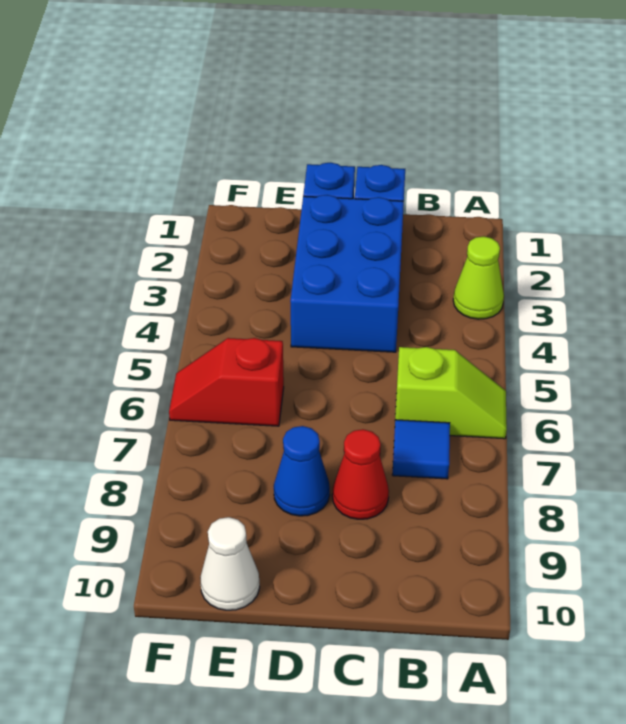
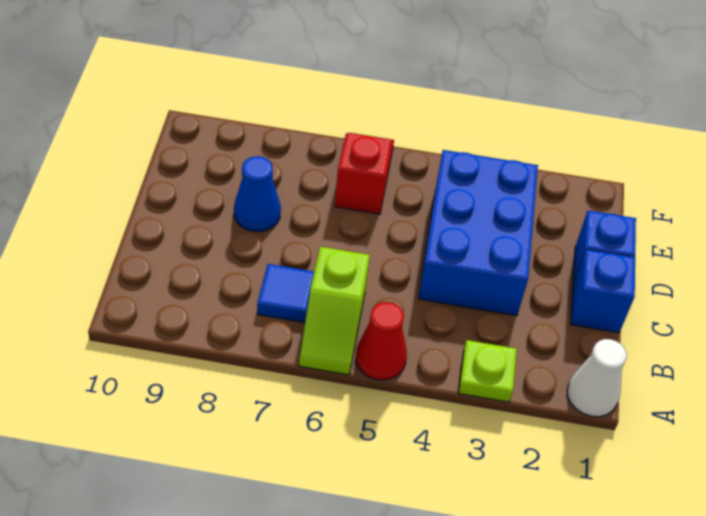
lime 1x1 cone [453,236,504,319] -> lime 1x1 plate [459,340,517,402]
blue 2x3 brick [290,195,404,352] -> blue 2x3 brick turned to [418,150,538,316]
red 1x1 cone [332,429,389,519] -> red 1x1 cone moved to [356,302,407,380]
white 1x1 cone [200,517,260,610] -> white 1x1 cone moved to [567,339,627,417]

